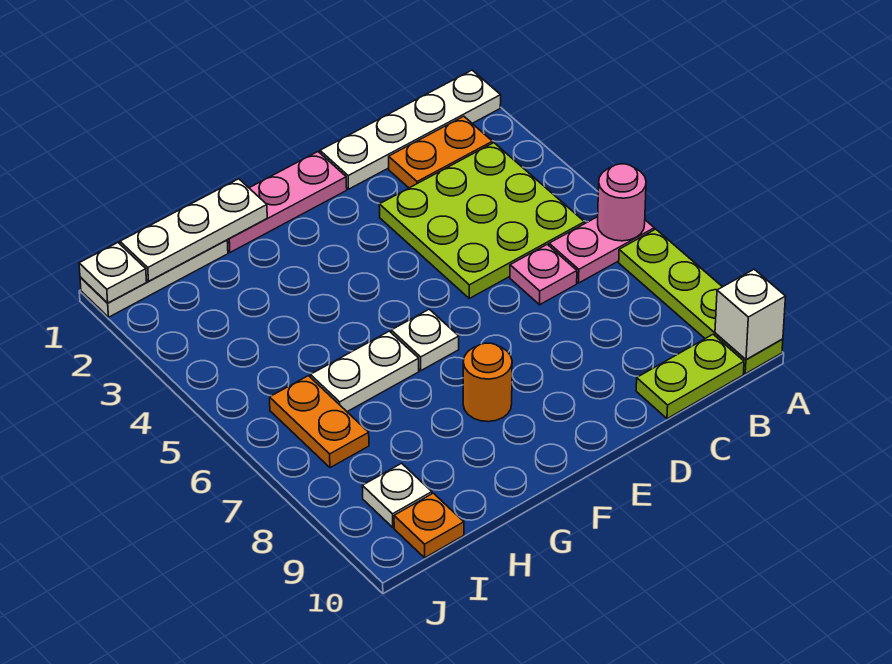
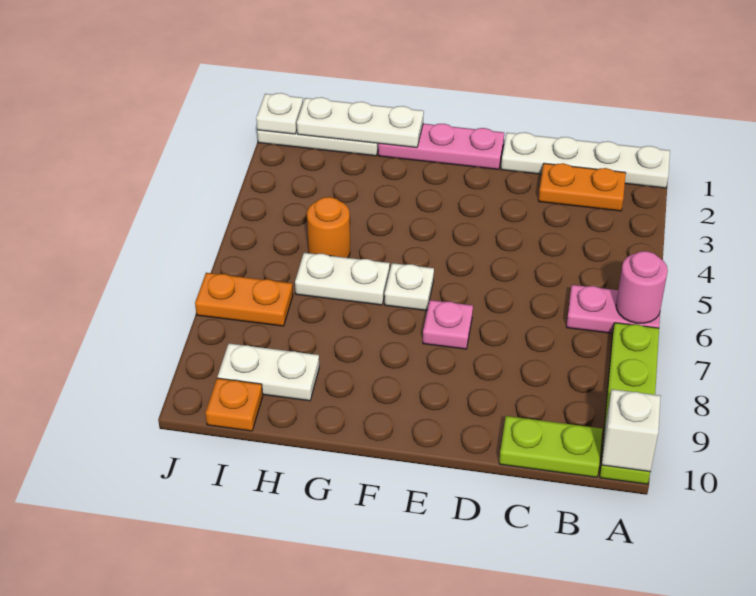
lime 3x3 plate [379,143,585,298] -> none
pink 1x1 plate [510,244,577,305] -> pink 1x1 plate moved to [423,300,473,349]
orange 1x1 round brick [463,343,512,422] -> orange 1x1 round brick moved to [307,197,350,258]
orange 1x2 plate [270,376,369,468] -> orange 1x2 plate turned to [195,273,293,326]
white 1x1 plate [362,463,432,527] -> white 1x2 plate [217,343,319,401]

